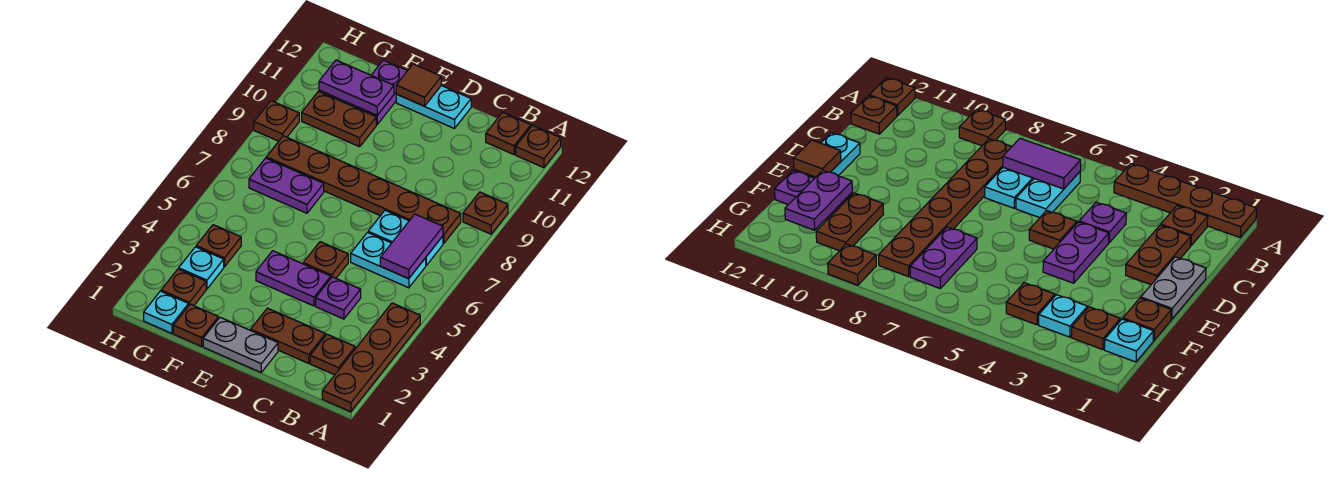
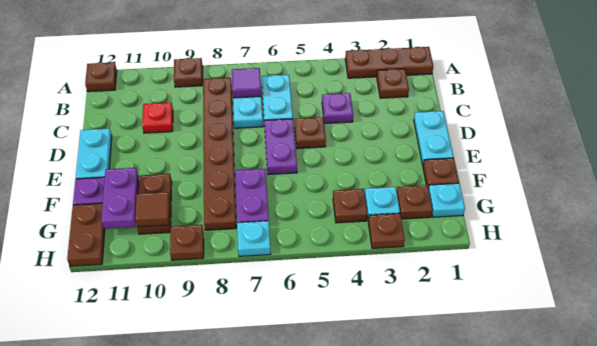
brown 1x4 plate [322,303,420,412] -> brown 1x3 plate [345,47,433,78]
purple 1x2 tile [380,214,443,279] -> purple 1x1 tile [232,68,261,98]
brown 1x1 plate [486,112,531,155] -> brown 1x1 plate moved to [368,213,405,249]
brown 1x2 plate [251,308,326,363] -> brown 1x2 plate moved to [67,203,105,266]
none -> red 1x1 plate [142,102,173,133]
grey 1x2 plate [203,317,278,372] -> cyan 1x2 plate [414,111,454,165]
purple 1x2 plate [256,251,331,306] -> purple 1x2 plate moved to [264,119,297,175]
brown 1x1 tile [396,64,441,106] -> brown 1x1 tile moved to [135,192,170,227]
none -> cyan 1x1 plate [237,221,271,256]

